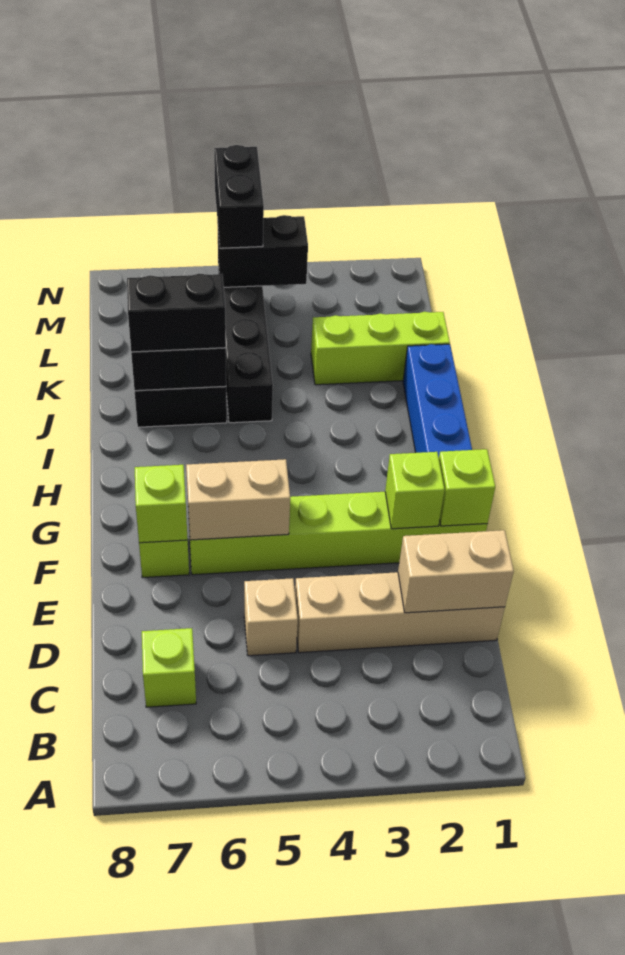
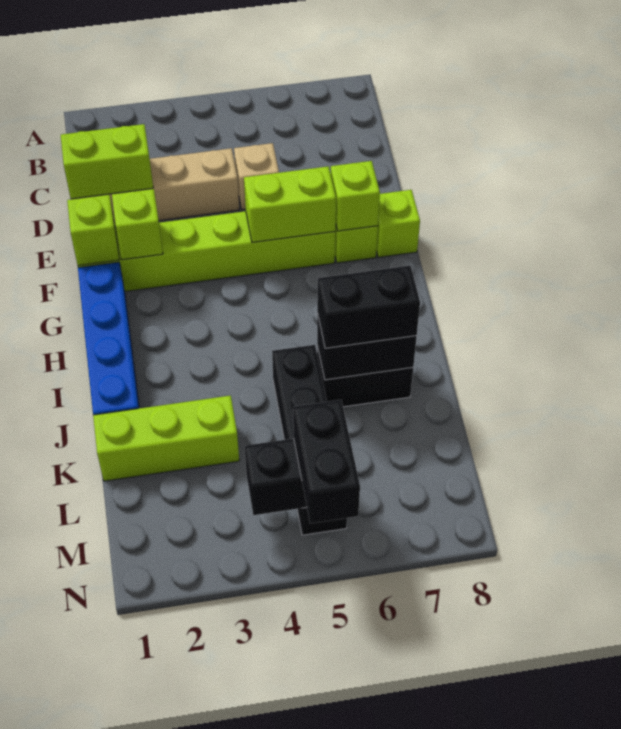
lime 1x1 brick [142,628,196,707] -> lime 1x1 brick moved to [376,190,420,257]
tan 1x2 brick [398,530,514,613] -> lime 1x2 brick [61,124,153,199]
tan 1x2 brick [186,459,290,540] -> lime 1x2 brick [244,166,336,242]

